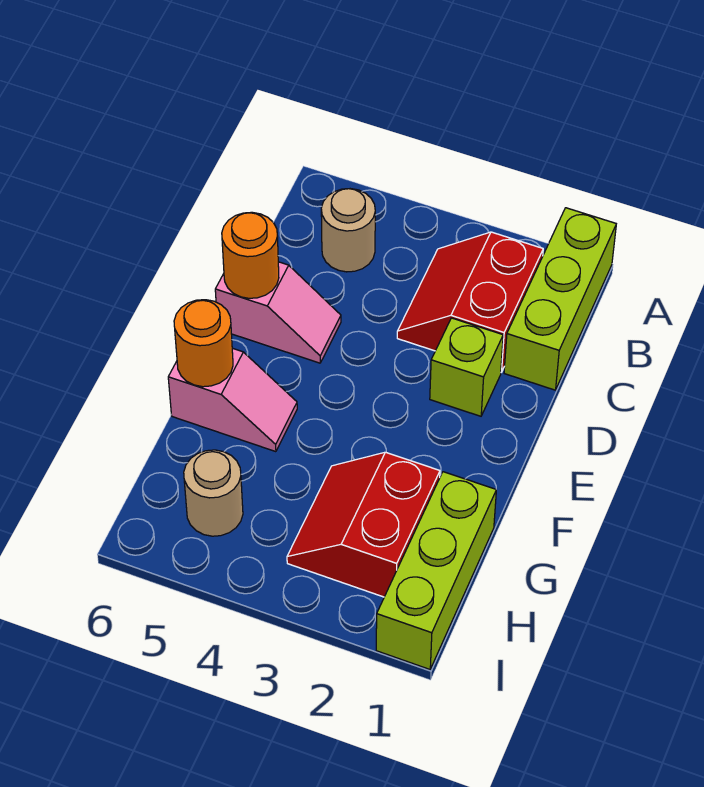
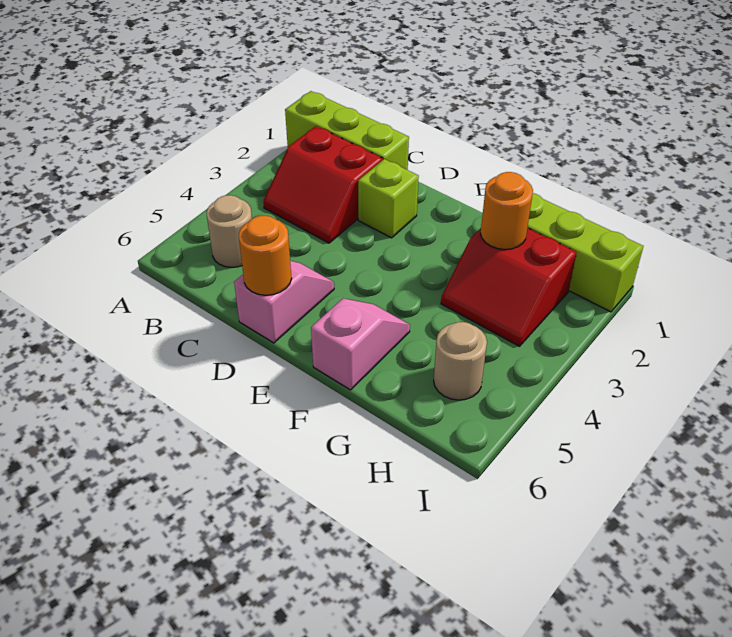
orange 1x1 round brick [174,300,233,387] -> orange 1x1 round brick moved to [481,172,533,250]

